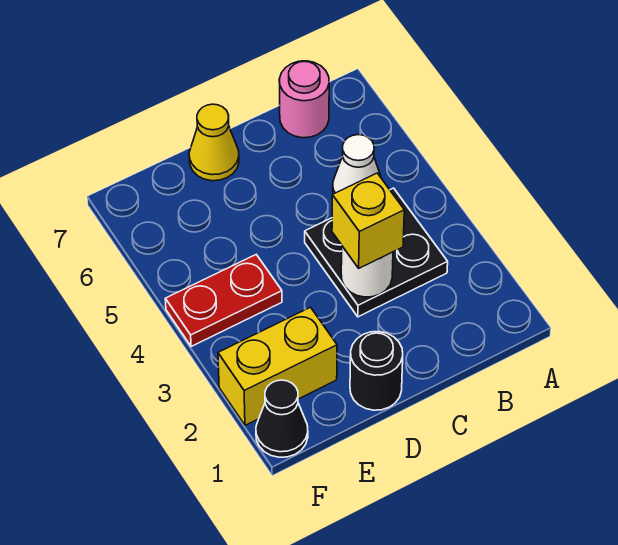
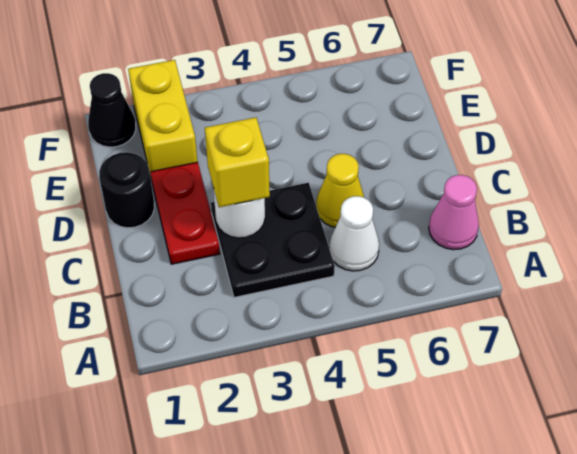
pink 1x1 round brick [279,61,329,138] -> pink 1x1 cone [429,175,479,250]
yellow 1x1 cone [189,104,239,181] -> yellow 1x1 cone moved to [316,154,364,227]
red 1x2 plate [165,255,282,346] -> red 1x2 plate moved to [150,162,220,264]

